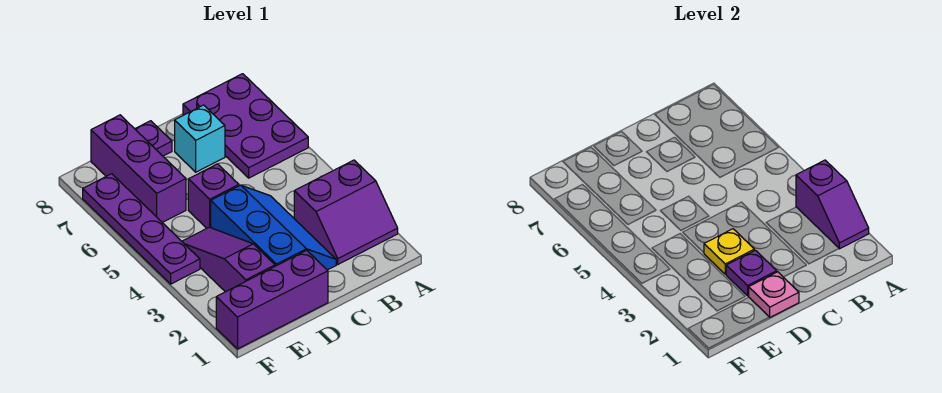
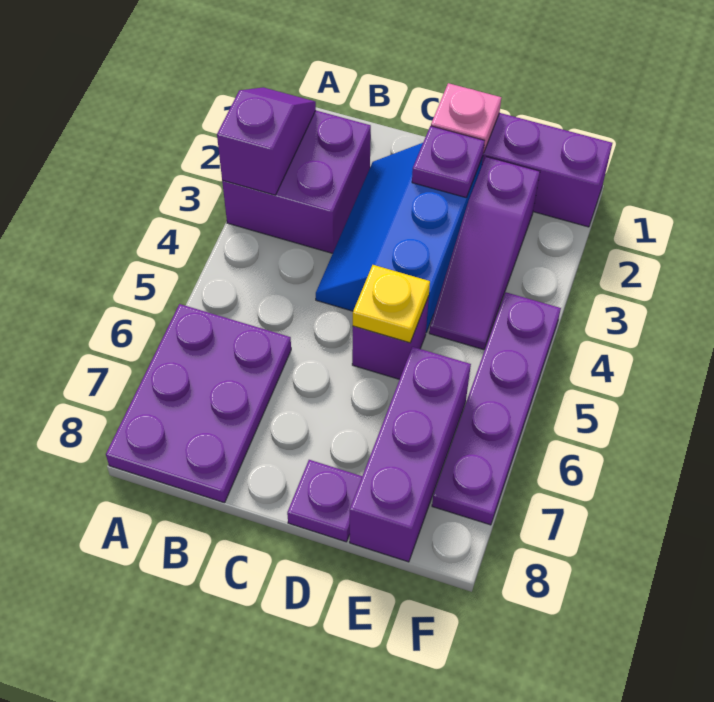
purple 2x2 slope [294,160,398,264] -> purple 2x2 brick [222,111,371,253]
cyan 1x1 brick [175,105,225,172] -> none
yellow 1x1 plate [704,229,754,274] -> yellow 1x1 plate moved to [353,265,430,343]

